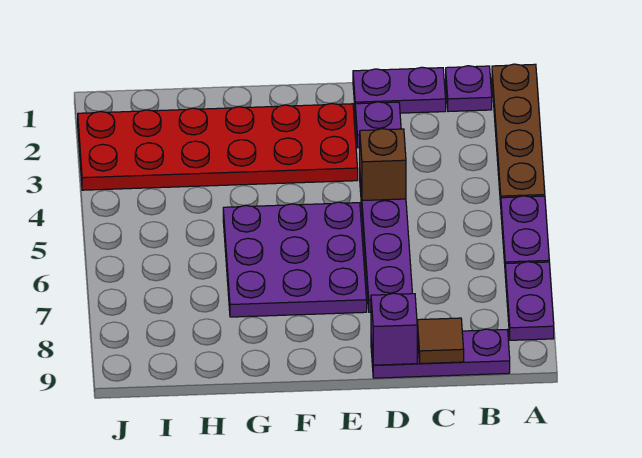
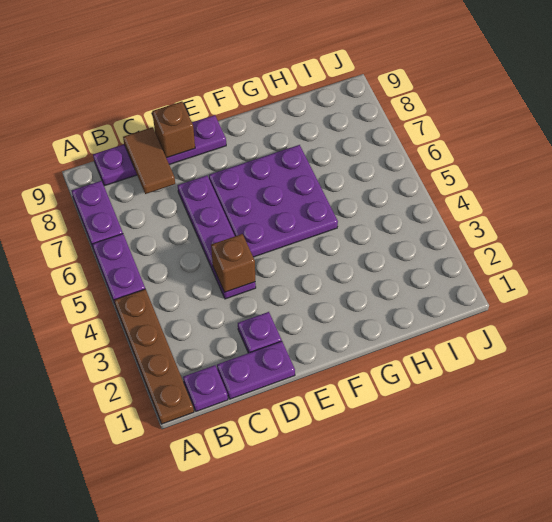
purple 1x3 plate [371,329,510,378] -> purple 1x4 plate [93,115,226,186]
brown 1x1 tile [417,318,464,364] -> brown 1x2 tile [123,127,175,194]
purple 1x1 brick [371,293,417,365] -> brown 1x1 brick [152,102,195,158]
red 2x6 plate [78,103,358,190] -> none

